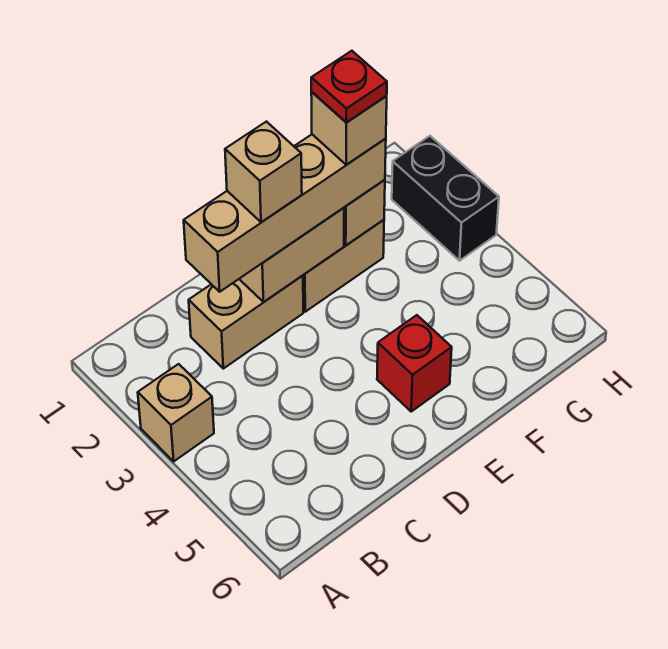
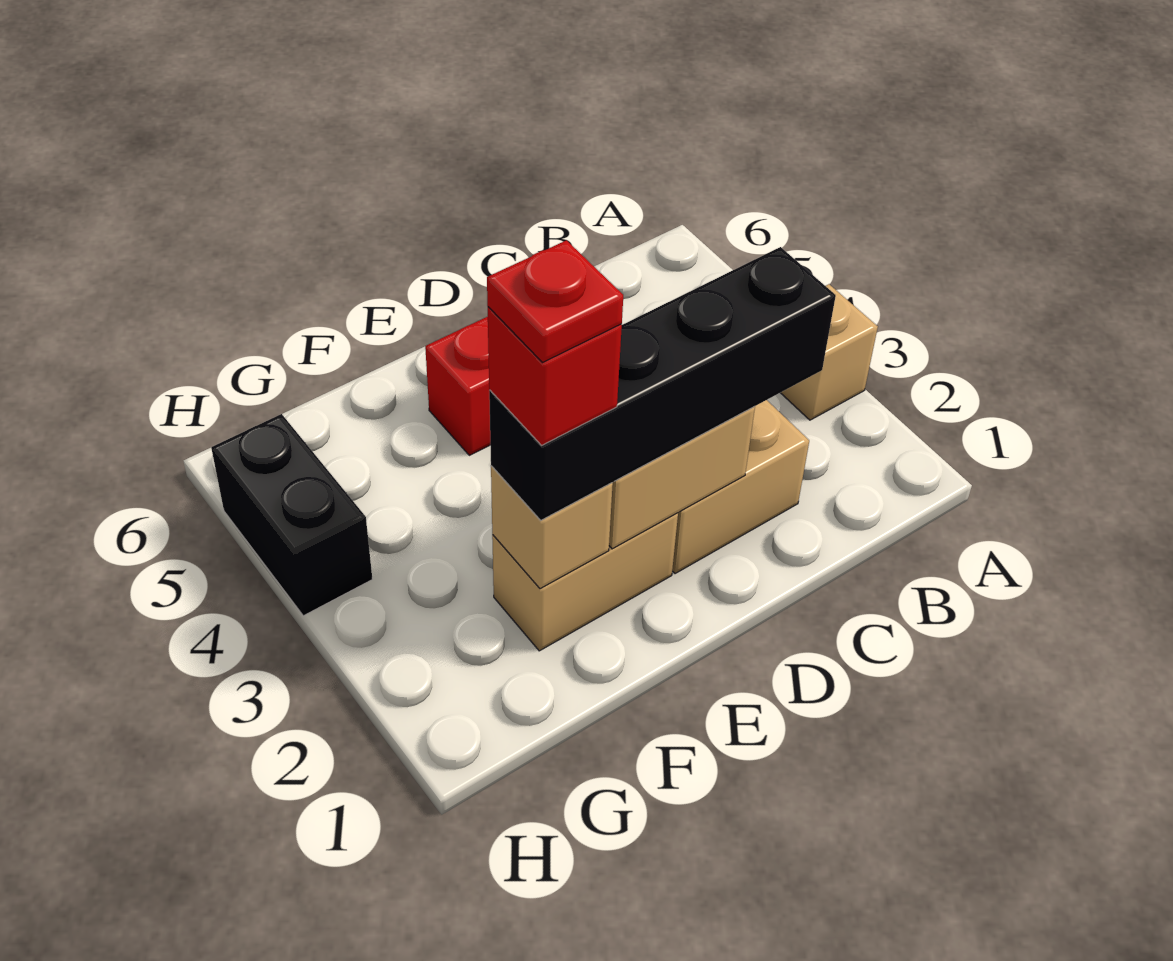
tan 1x4 brick [184,135,386,292] -> black 1x4 brick [489,247,836,520]
tan 1x1 brick [225,122,302,222] -> none
tan 1x1 brick [311,92,387,165] -> red 1x1 brick [488,307,622,445]
black 1x2 brick [392,136,499,261] -> black 1x2 brick moved to [211,414,372,616]

